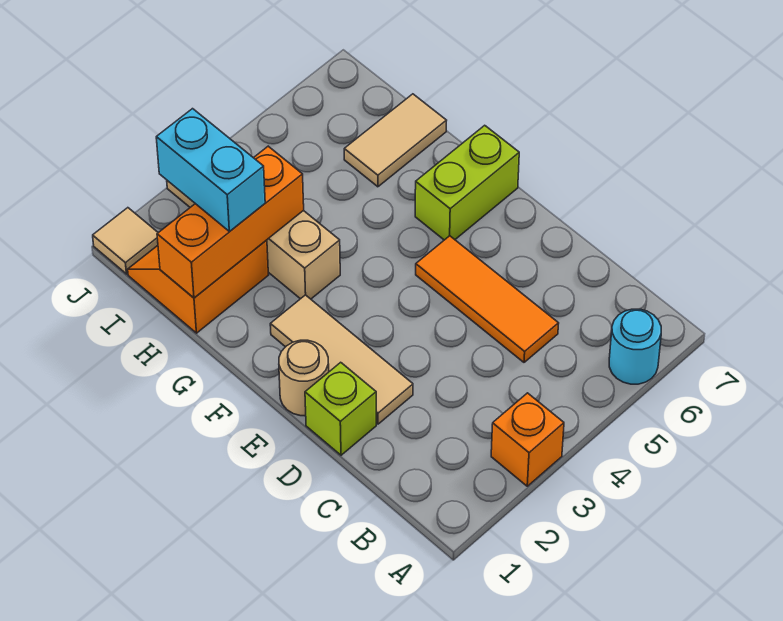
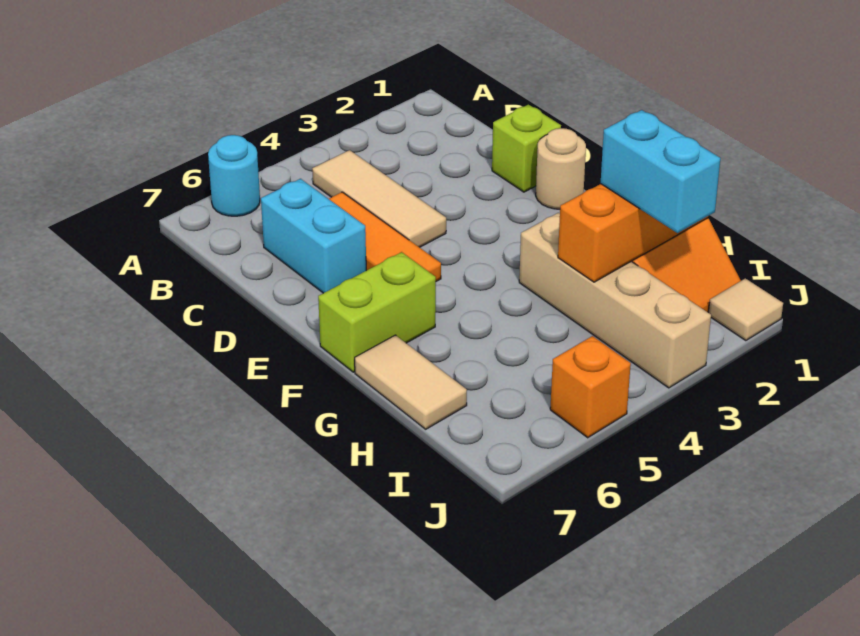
orange 1x1 brick [491,393,564,486] -> orange 1x1 brick moved to [550,336,631,438]
none -> cyan 1x2 brick [261,179,366,293]
tan 1x3 tile [270,295,413,424] -> tan 1x3 tile moved to [312,150,446,247]
tan 1x2 tile [344,94,447,187] -> tan 1x2 tile turned to [355,335,467,429]

